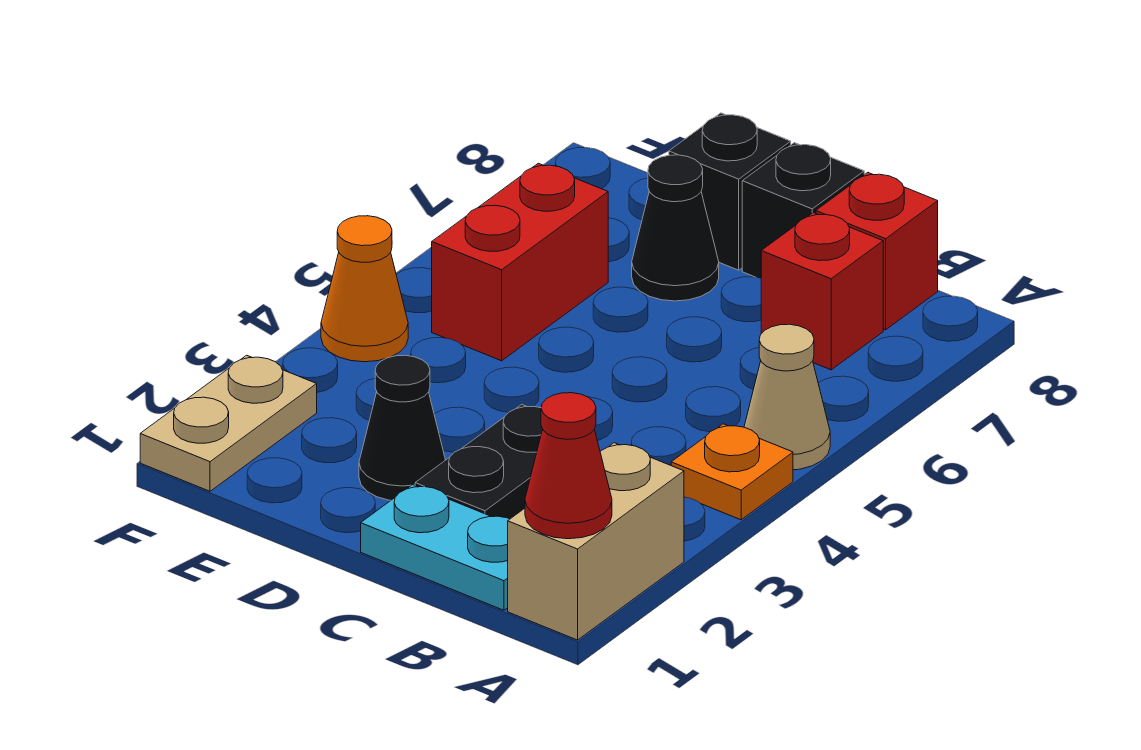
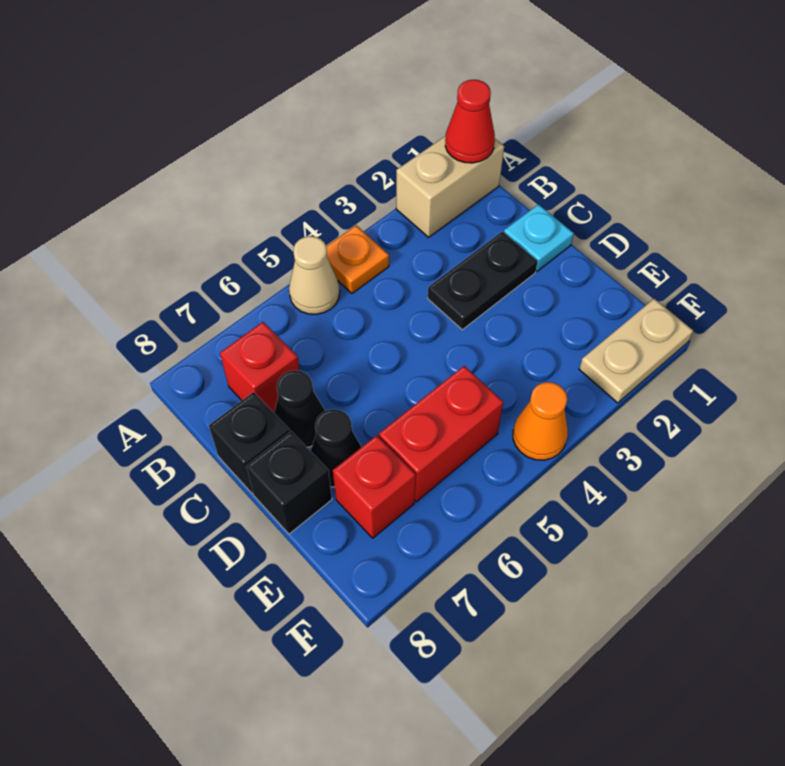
cyan 1x2 plate [361,485,509,610] -> cyan 1x1 plate [504,204,574,271]
red 1x1 brick [816,173,938,330] -> red 1x1 brick moved to [333,435,416,538]
black 1x1 cone [359,355,445,500] -> black 1x1 cone moved to [274,370,325,447]

